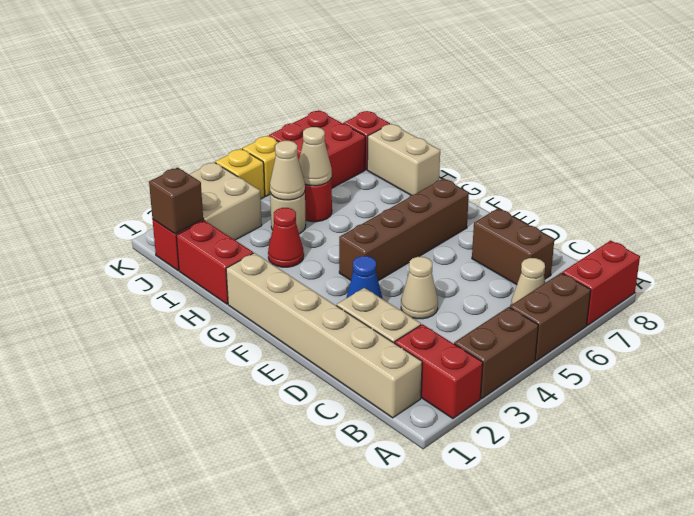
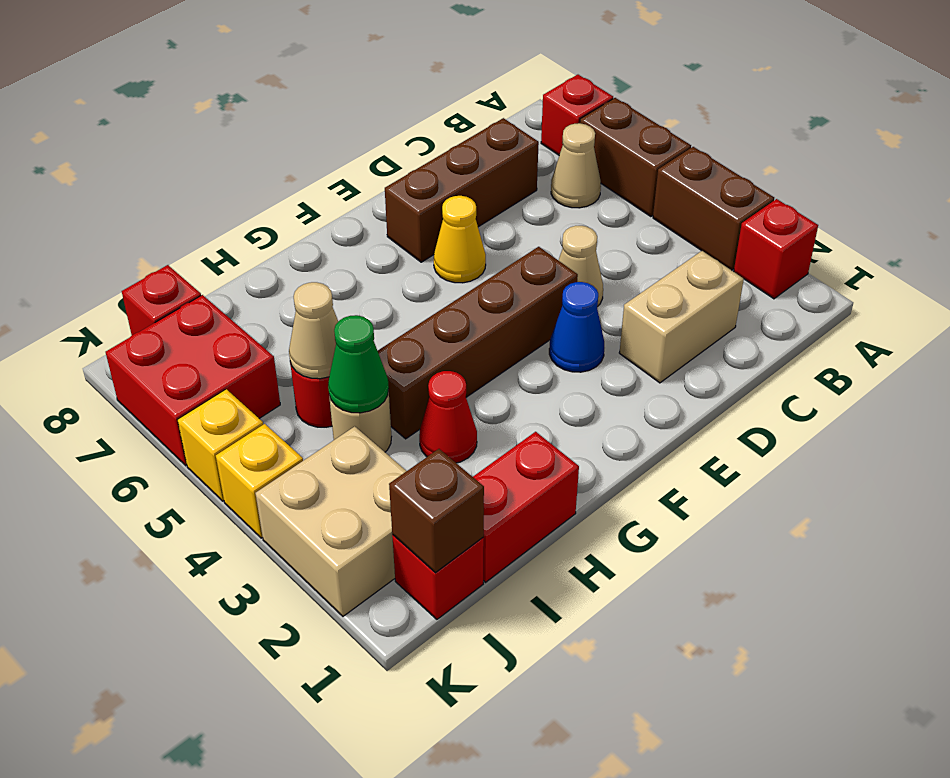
red 1x2 brick [395,324,483,419] -> red 1x1 brick [734,199,818,299]
red 1x2 brick [562,241,640,325] -> red 1x1 brick [541,75,613,155]
tan 1x6 brick [226,253,422,418] -> none
brown 1x2 brick [472,209,554,285] -> brown 1x3 brick [385,118,539,262]
none -> yellow 1x1 cone [434,196,486,283]
brown 1x4 brick [339,179,469,281] -> brown 1x4 brick turned to [378,247,578,439]
tan 1x2 brick [367,124,440,195] -> none
tan 1x1 cone [270,141,305,200] -> green 1x1 cone [328,315,389,413]

